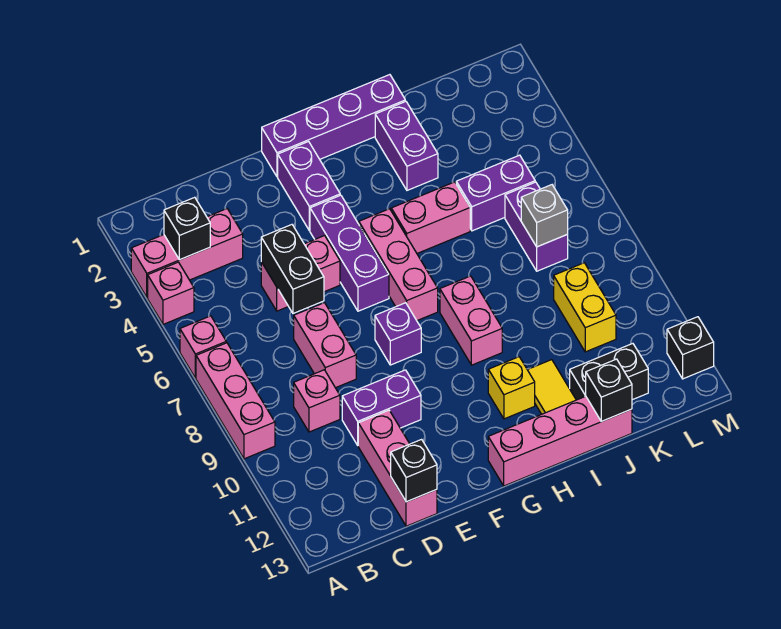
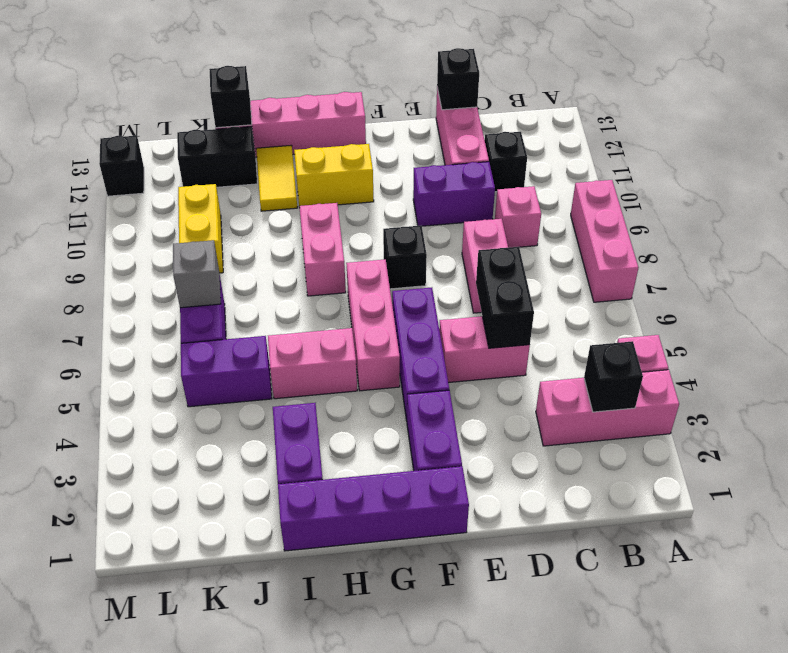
pink 1x1 brick [180,316,226,378] -> none
none -> black 1x1 brick [485,132,527,192]
purple 1x1 brick [375,303,421,365] -> black 1x1 brick [383,226,427,289]
yellow 1x1 brick [488,357,535,419] -> yellow 1x2 brick [294,144,374,206]

